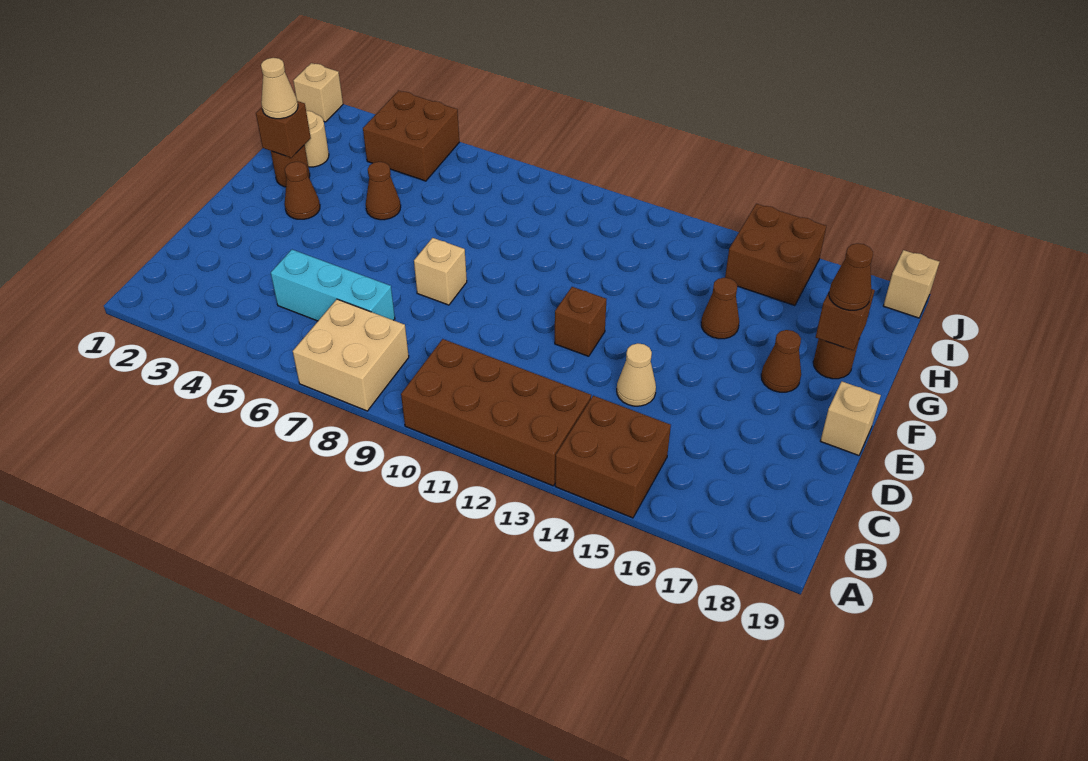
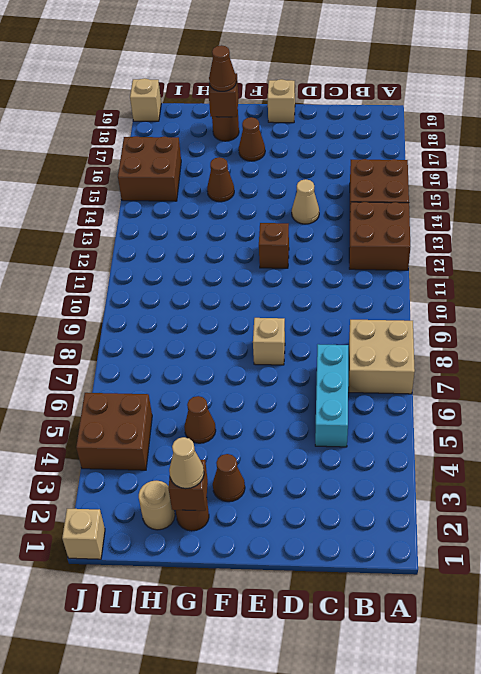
brown 2x4 brick [401,339,591,486] -> brown 2x2 brick [349,202,410,270]

